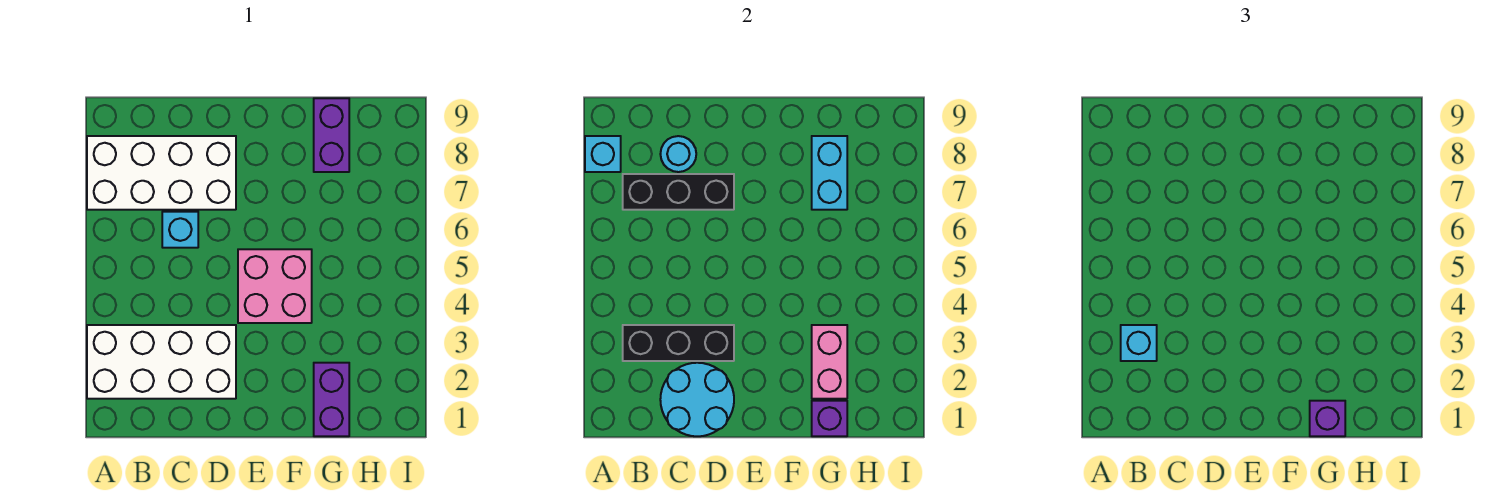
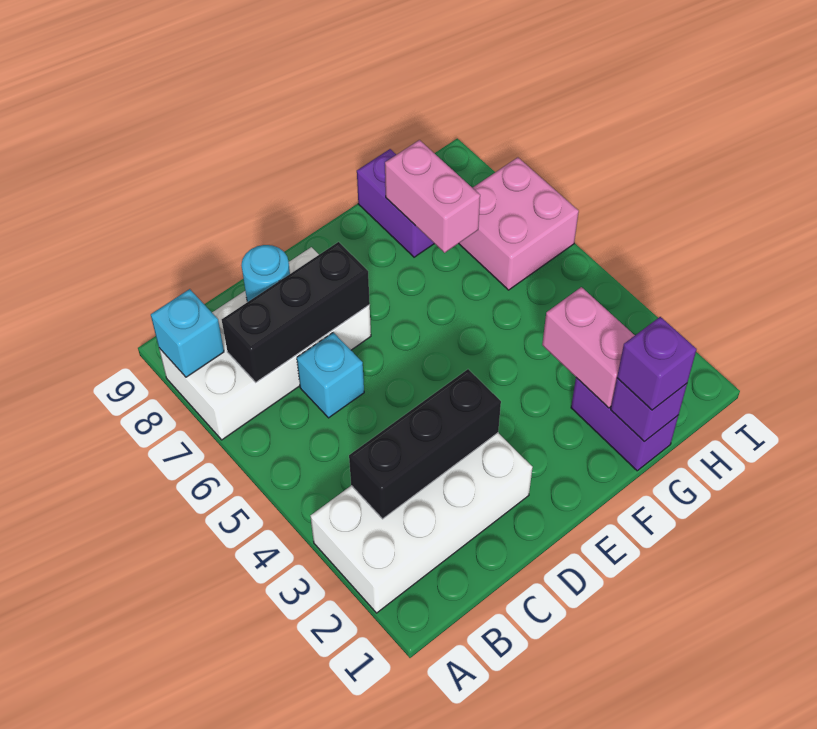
cyan 1x1 brick [1121,325,1157,361] -> none
cyan 2x2 round brick [660,363,734,436] -> none
pink 2x2 brick [238,249,312,323] -> pink 2x2 brick moved to [459,157,579,290]
cyan 1x2 brick [812,136,847,210] -> pink 1x2 brick [385,140,480,253]

